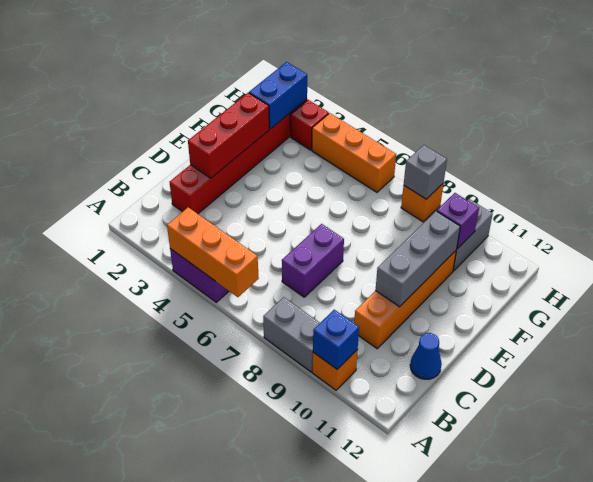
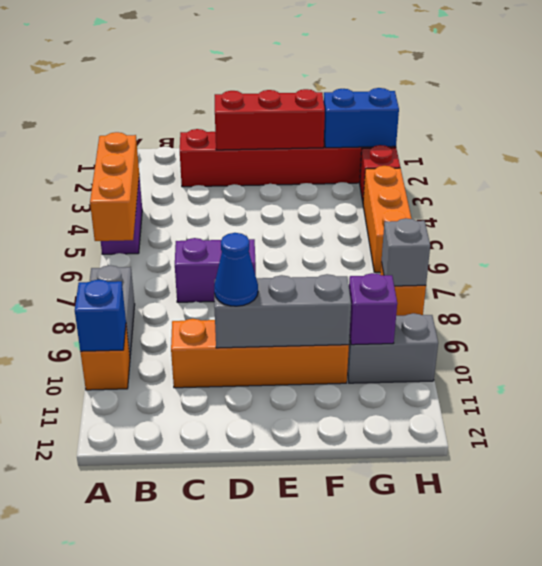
blue 1x1 cone [410,333,442,379] -> blue 1x1 cone moved to [214,233,258,306]

